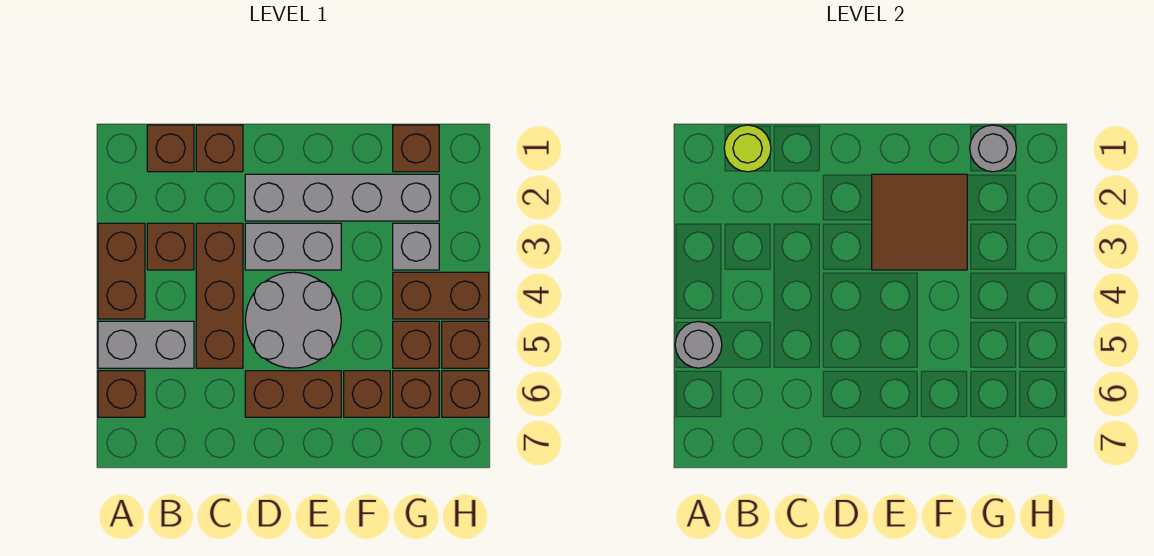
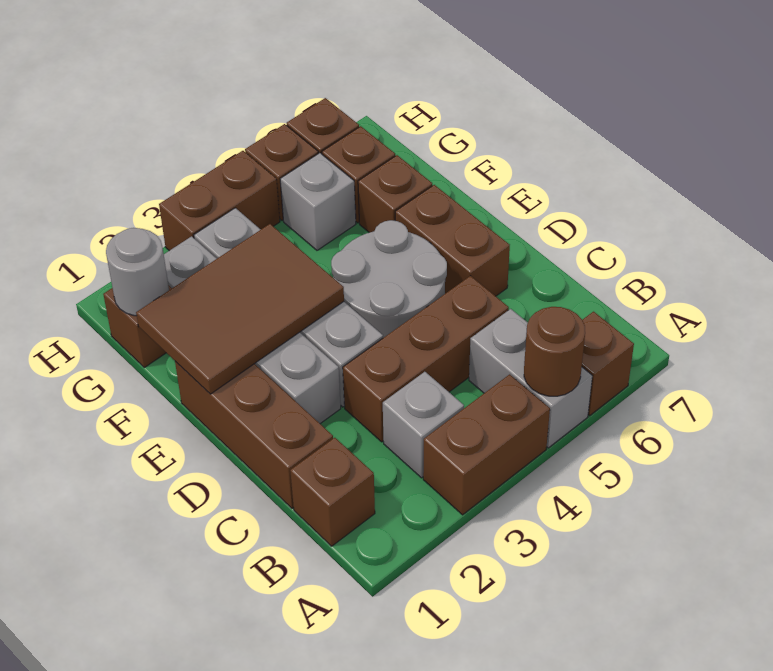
grey 1x1 round brick [675,322,722,368] -> brown 1x1 round brick [524,307,585,396]
lime 1x1 round brick [724,125,771,172] -> none
brown 1x1 brick [147,223,194,270] -> grey 1x1 brick [383,372,464,478]
brown 1x1 brick [196,125,243,172] -> brown 1x3 brick [175,361,333,508]
brown 2x2 tile [872,174,967,270] -> brown 2x3 tile [136,224,344,394]
brown 1x2 brick [393,272,489,319] -> brown 1x2 brick turned to [159,151,280,251]
brown 1x1 brick [393,321,439,368] -> grey 1x1 brick [280,153,356,250]

